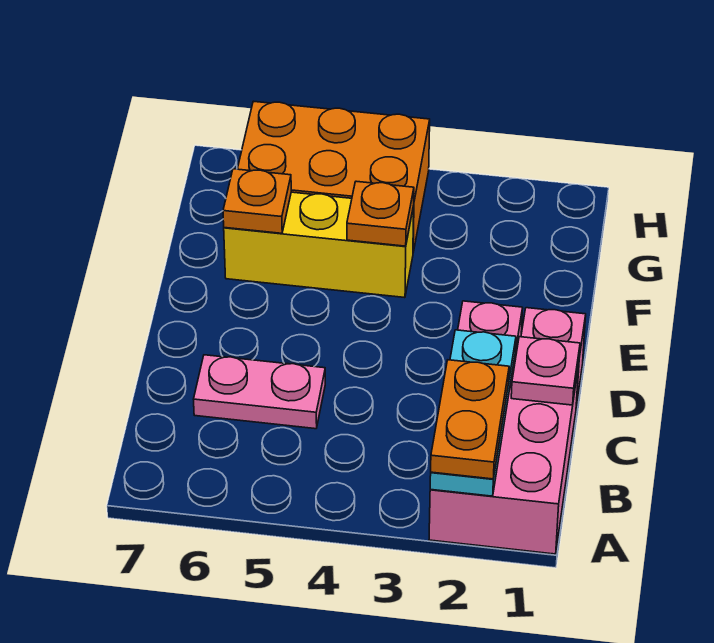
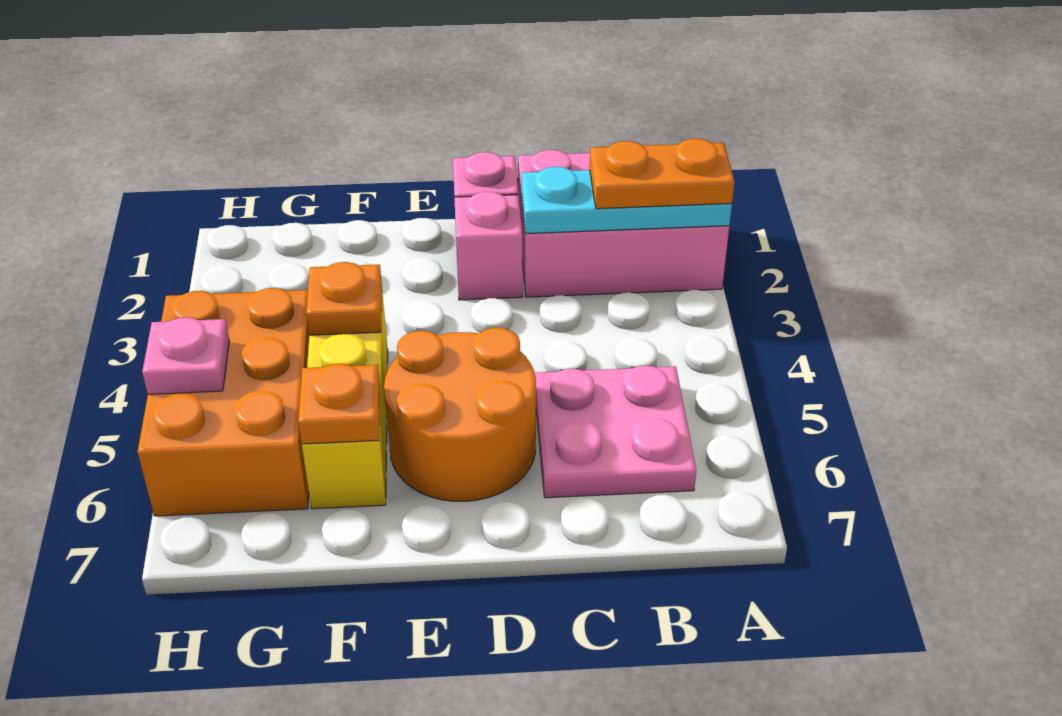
pink 1x1 plate [511,337,580,405] -> pink 1x1 plate moved to [142,317,229,394]
pink 1x2 plate [193,355,325,429] -> pink 2x2 plate [535,365,696,498]
none -> orange 2x2 round brick [384,328,536,501]

